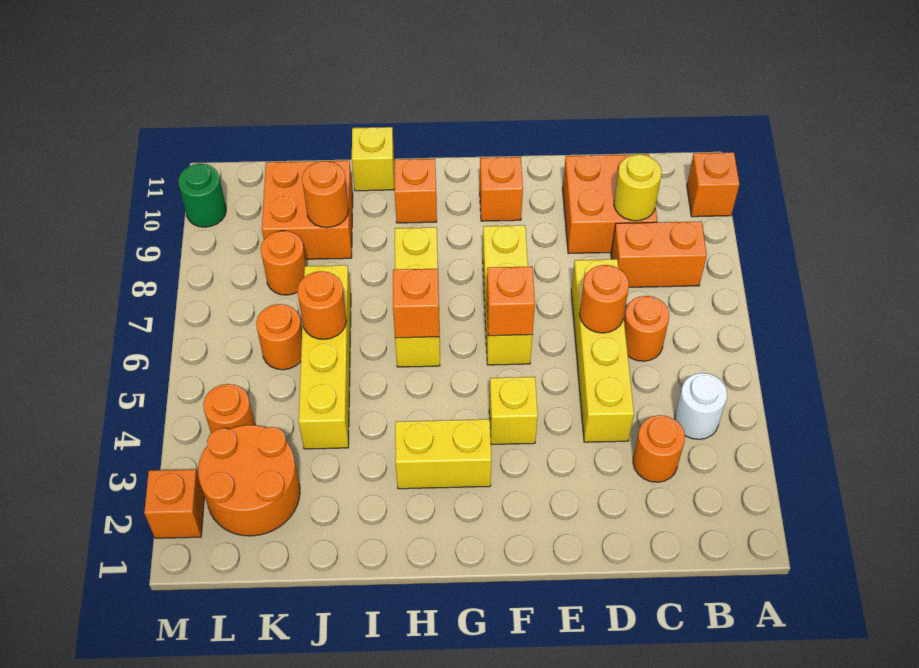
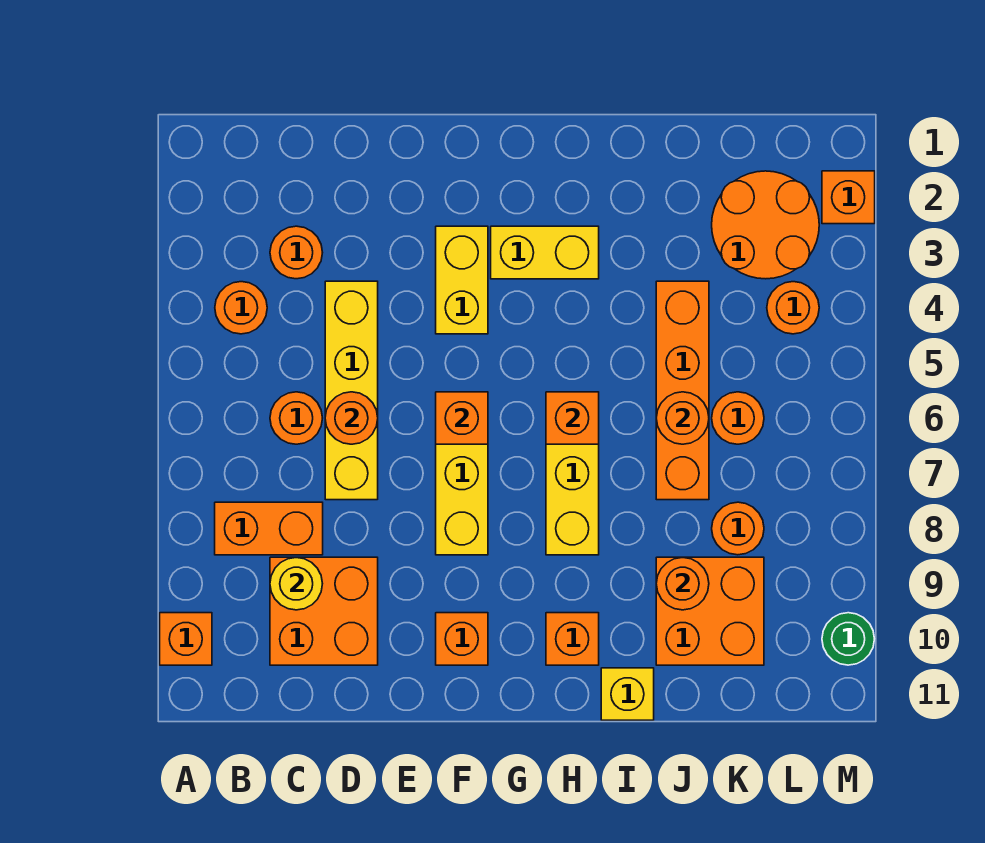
white 1x1 round brick [675,373,727,439] -> orange 1x1 round brick [215,282,267,334]
yellow 1x1 brick [489,377,538,445] -> yellow 1x2 brick [436,226,488,334]
yellow 1x4 brick [299,265,351,449] -> orange 1x4 brick [656,281,709,500]

